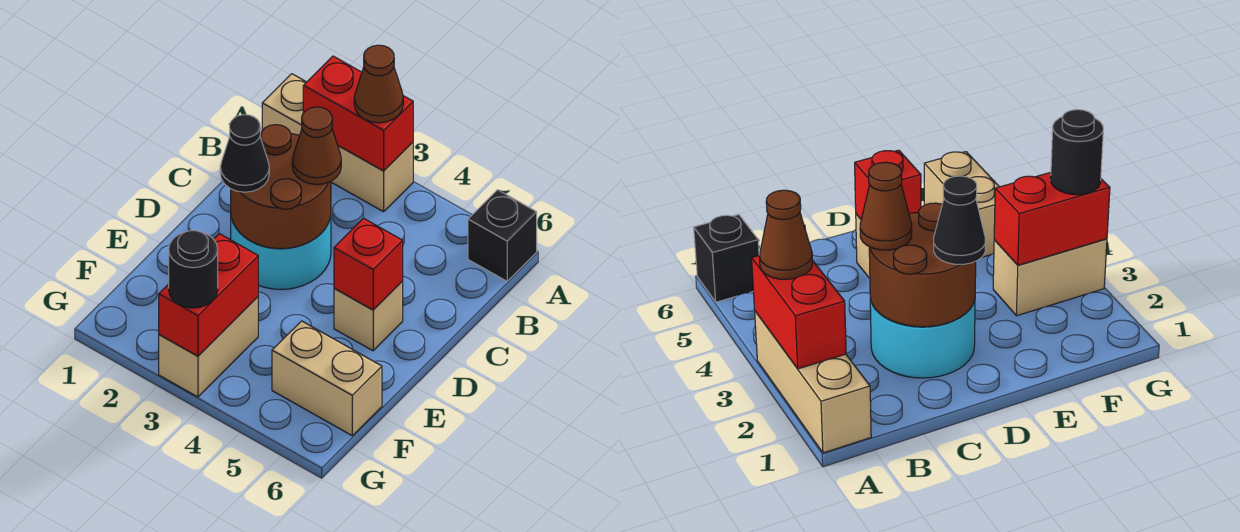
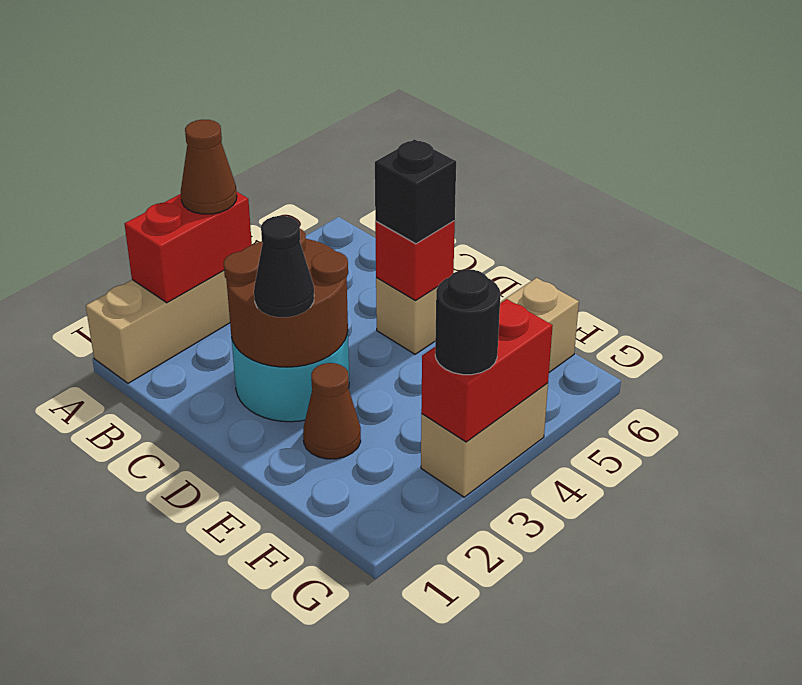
black 1x1 brick [468,190,537,281] -> black 1x1 brick moved to [375,139,456,244]
brown 1x1 cone [292,107,341,185] -> brown 1x1 cone moved to [303,363,361,459]
tan 1x2 brick [159,297,258,397] -> tan 1x2 brick turned to [421,383,548,497]
red 1x2 brick [159,234,258,356] -> red 1x2 brick turned to [421,299,553,442]

